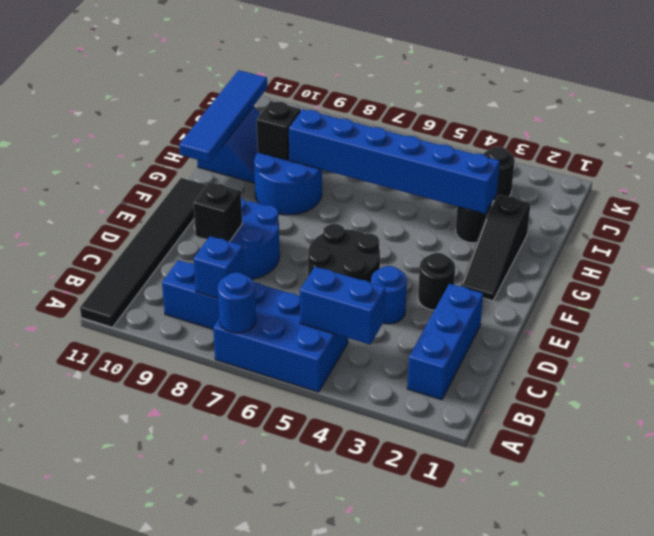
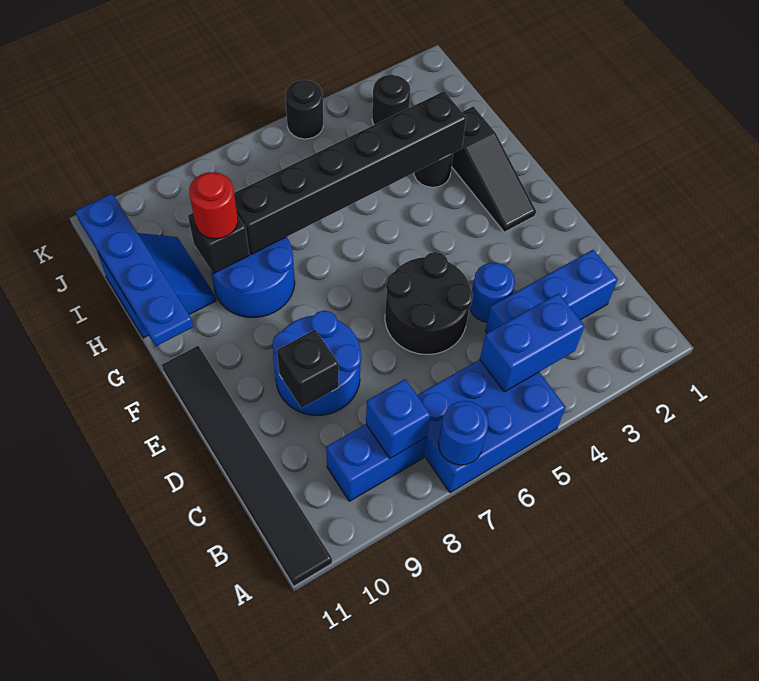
blue 1x3 brick [407,284,483,400] -> blue 1x3 brick turned to [485,250,618,333]
black 1x1 round brick [418,253,455,310] -> black 1x1 round brick moved to [285,80,323,139]
blue 1x4 tile [179,70,267,163] -> blue 1x4 plate [75,194,193,346]
blue 1x6 brick [289,109,500,214] -> black 1x6 brick [234,91,466,254]
none -> red 1x1 round brick [189,172,238,239]

